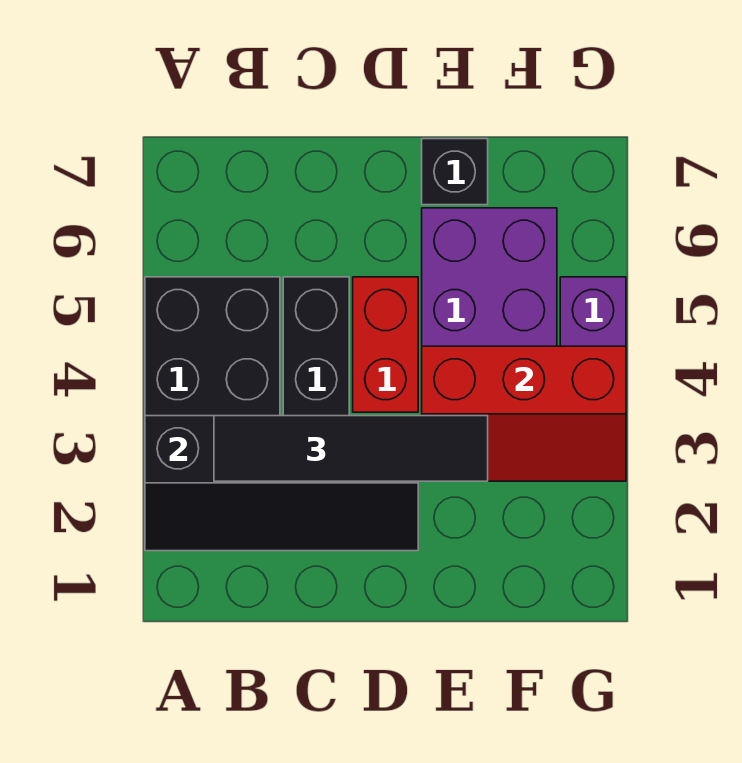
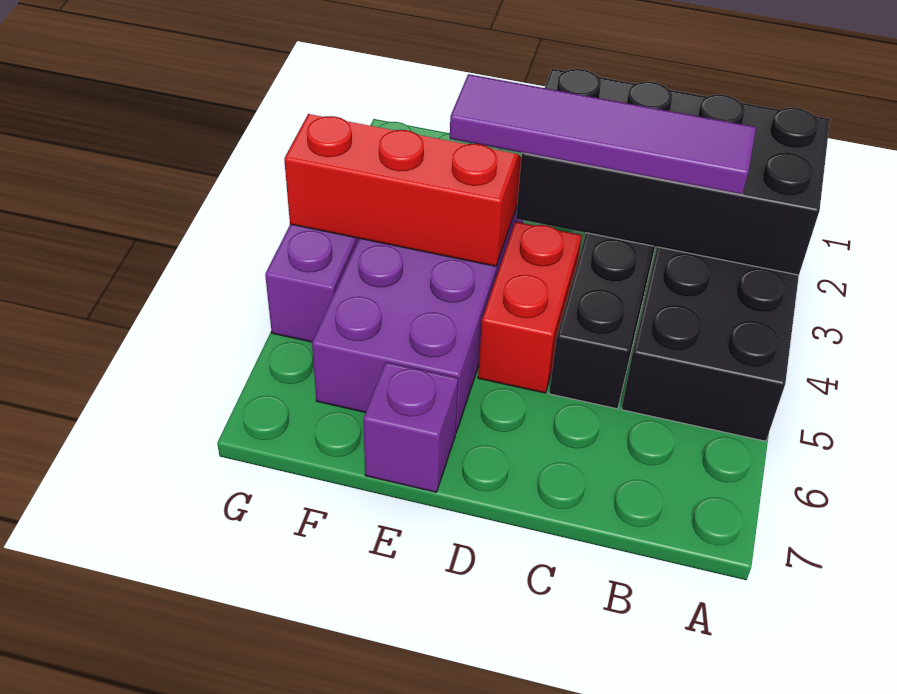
black 2x4 slope [145,416,418,551] -> black 2x4 brick [516,69,830,275]
black 1x4 tile [214,416,488,481] -> purple 1x4 tile [450,74,756,195]
black 1x1 brick [422,139,488,205] -> purple 1x1 brick [363,362,458,492]

